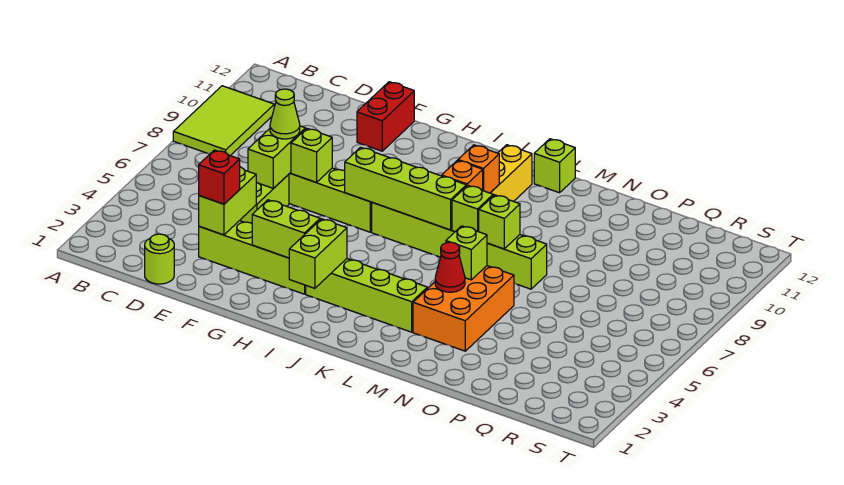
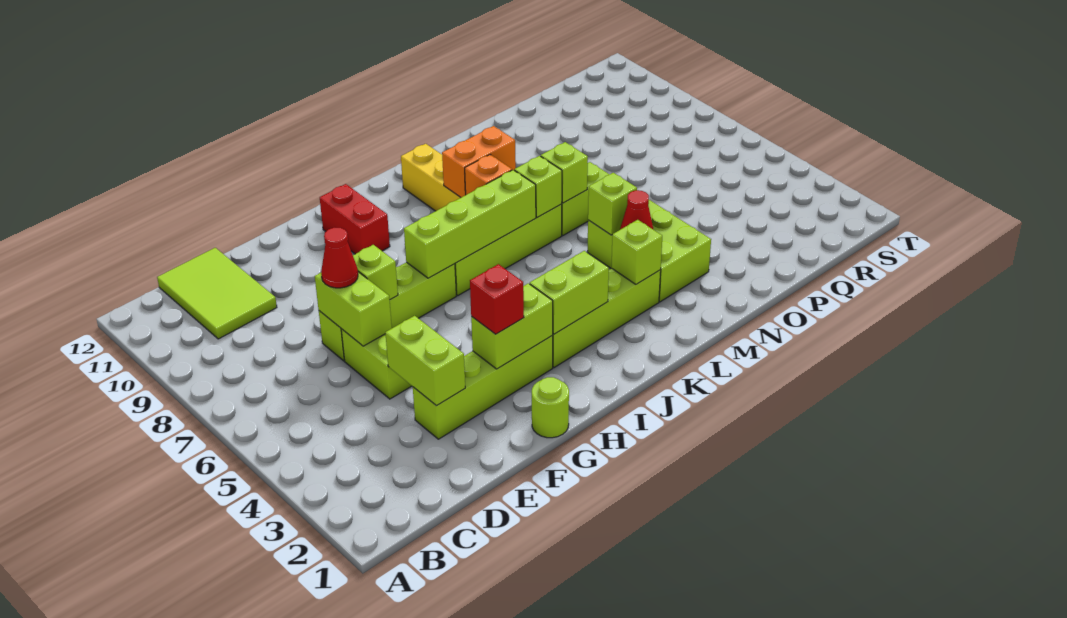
lime 2x3 tile [173,86,274,156] -> lime 2x3 tile moved to [157,248,277,339]
lime 1x1 round brick [145,234,174,284] -> lime 1x1 round brick moved to [532,377,569,438]
red 1x1 brick [199,150,240,204] -> red 1x1 brick moved to [470,264,524,334]
lime 1x1 cone [270,89,300,139] -> red 1x1 cone [321,227,358,288]
red 1x2 brick [357,82,414,151] -> red 1x2 brick moved to [320,184,390,254]
lime 1x2 brick [289,219,347,288] -> lime 1x2 brick turned to [530,251,609,334]
orange 1x1 brick [458,145,499,193] -> orange 1x2 brick [442,126,516,198]
lime 1x1 brick [534,139,575,193] -> lime 1x1 brick moved to [612,220,662,284]
orange 2x3 brick [413,266,514,351] -> lime 2x3 brick [587,200,711,302]

